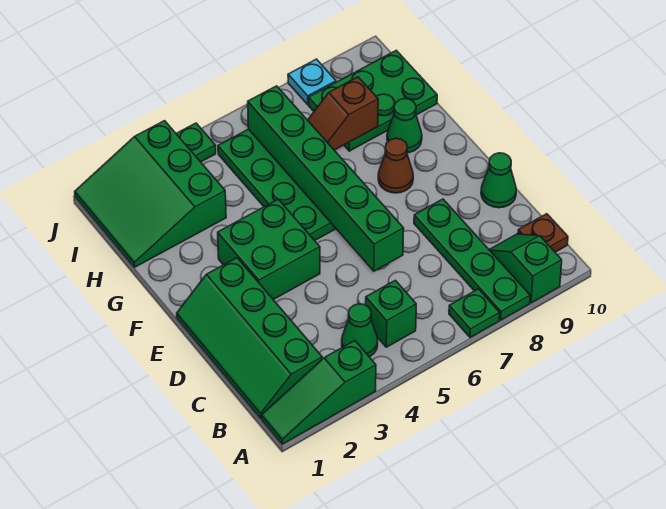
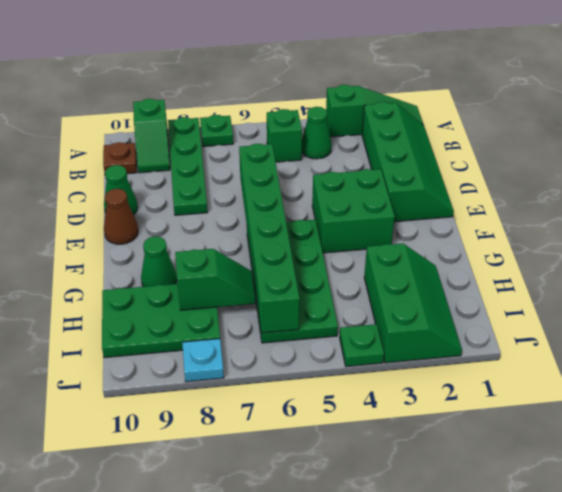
brown 1x1 cone [378,138,413,193] -> brown 1x1 cone moved to [104,189,138,244]
green 3x3 slope [75,121,226,267] -> green 2x3 slope [364,244,462,363]
brown 1x2 slope [308,77,378,150] -> green 1x2 slope [175,249,256,310]

